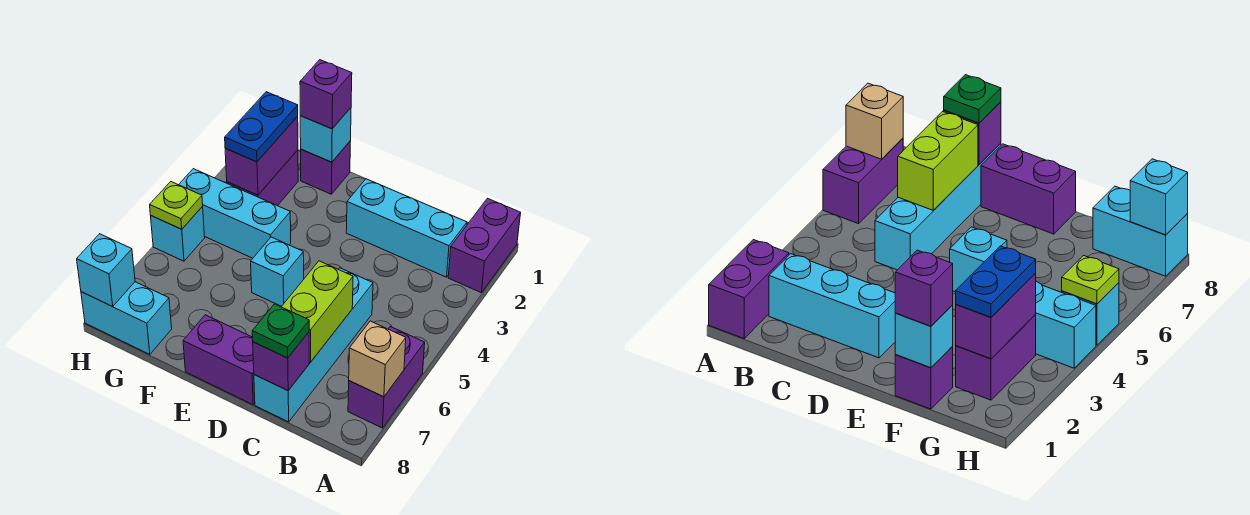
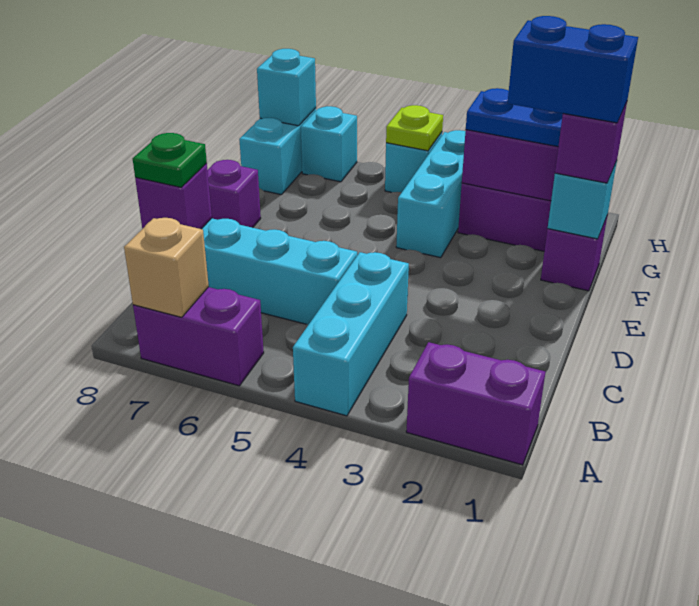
cyan 1x3 brick [346,179,467,277] -> cyan 1x3 brick moved to [293,252,409,416]
lime 1x2 brick [281,261,353,362] -> none
purple 1x2 brick [183,315,255,405] -> purple 1x1 brick [207,160,261,228]
cyan 1x1 brick [251,237,304,306] -> cyan 1x1 brick moved to [301,106,357,182]
none -> blue 1x2 brick [508,16,638,123]

